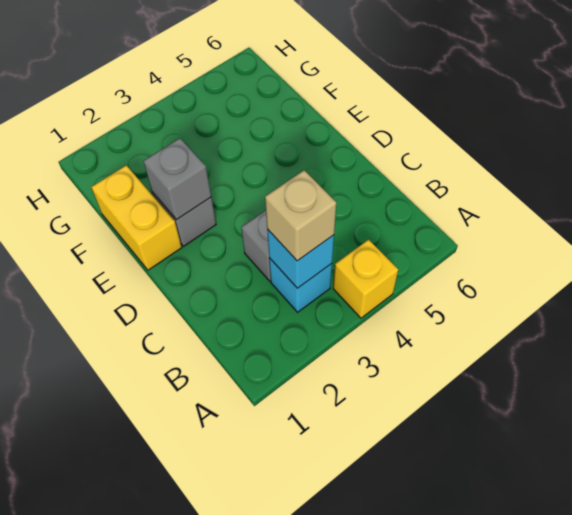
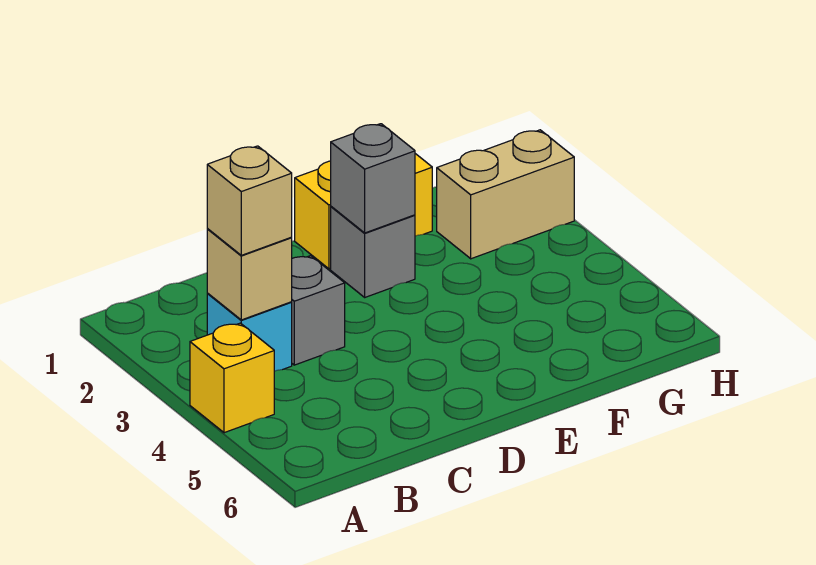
cyan 1x1 brick [267,229,334,288] -> tan 1x1 brick [207,229,292,320]
none -> tan 1x2 brick [437,130,574,259]

